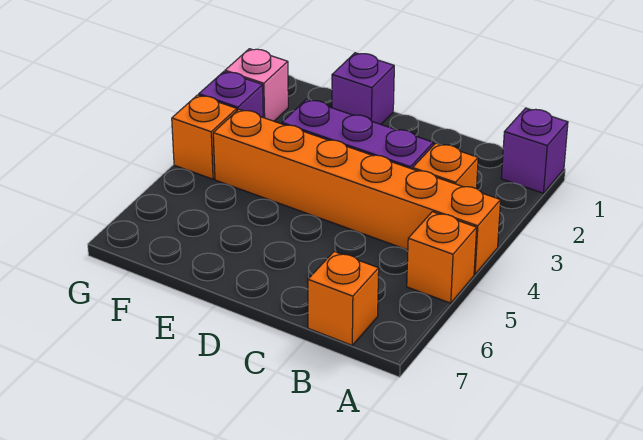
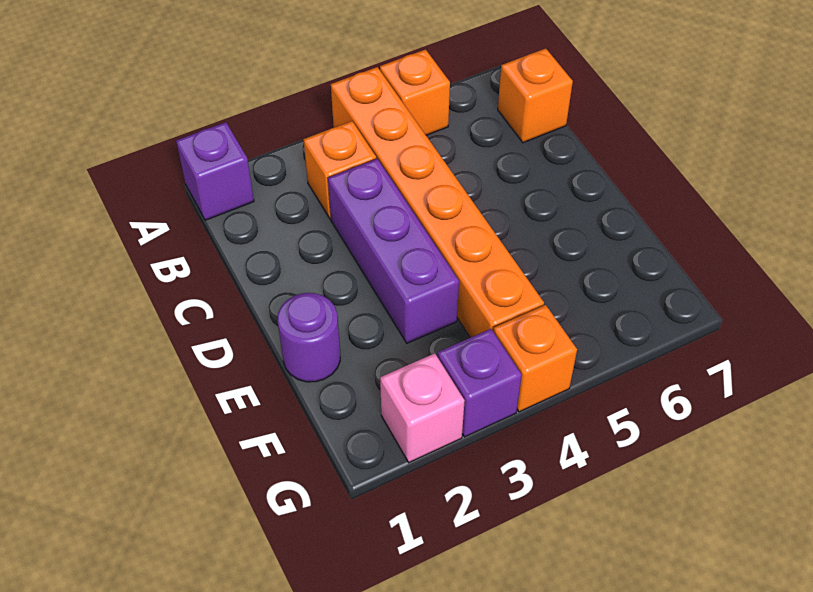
purple 1x1 brick [332,53,394,124] -> purple 1x1 round brick [278,293,340,382]

